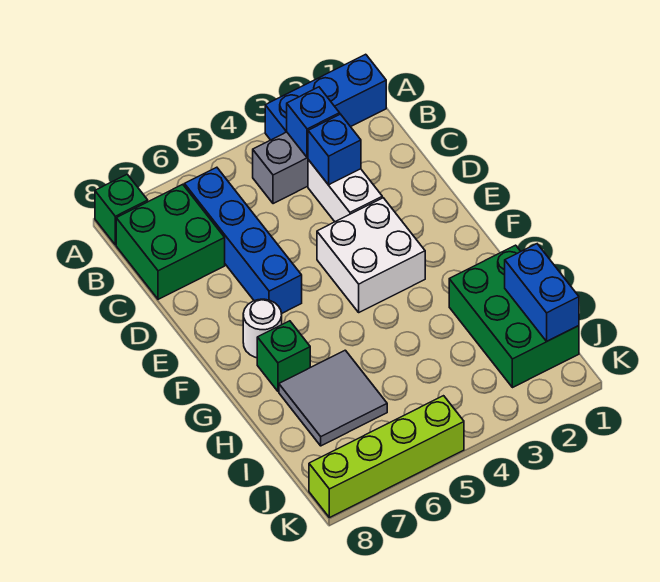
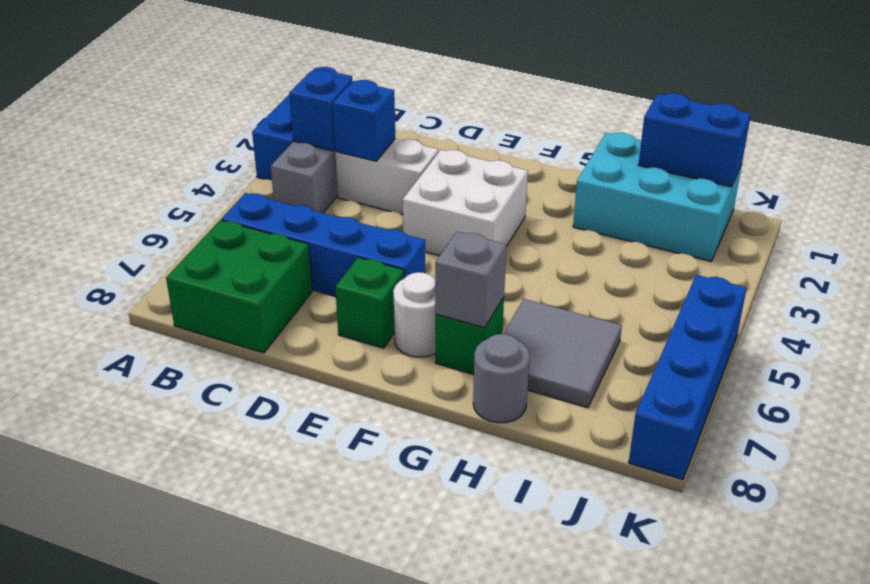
green 1x1 brick [95,174,148,245] -> green 1x1 brick moved to [335,257,404,348]
none -> grey 1x1 brick [435,232,506,328]
green 2x3 brick [449,245,579,388] -> cyan 2x3 brick [573,133,742,261]
none -> grey 1x1 round brick [473,334,530,423]
lime 1x4 brick [309,396,464,518] -> blue 1x4 brick [629,275,747,480]

